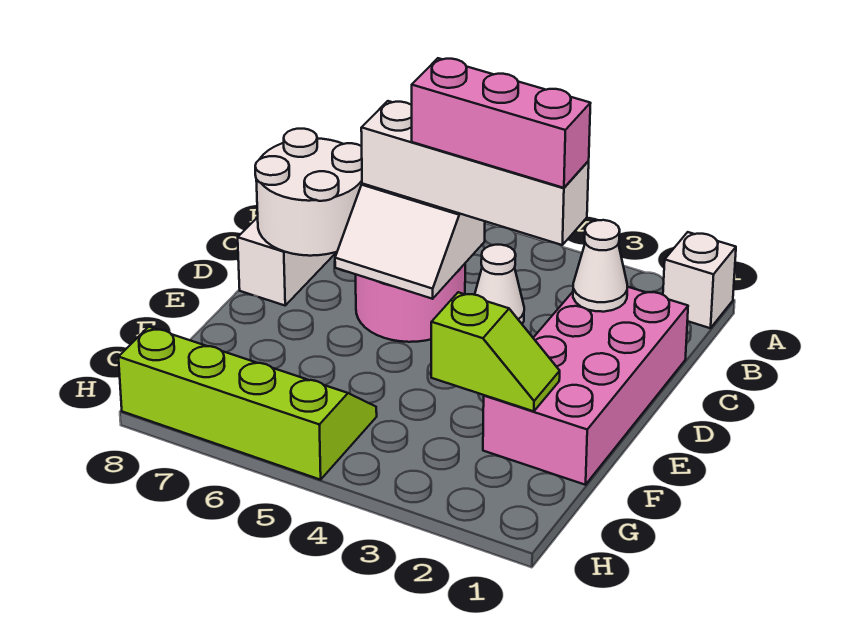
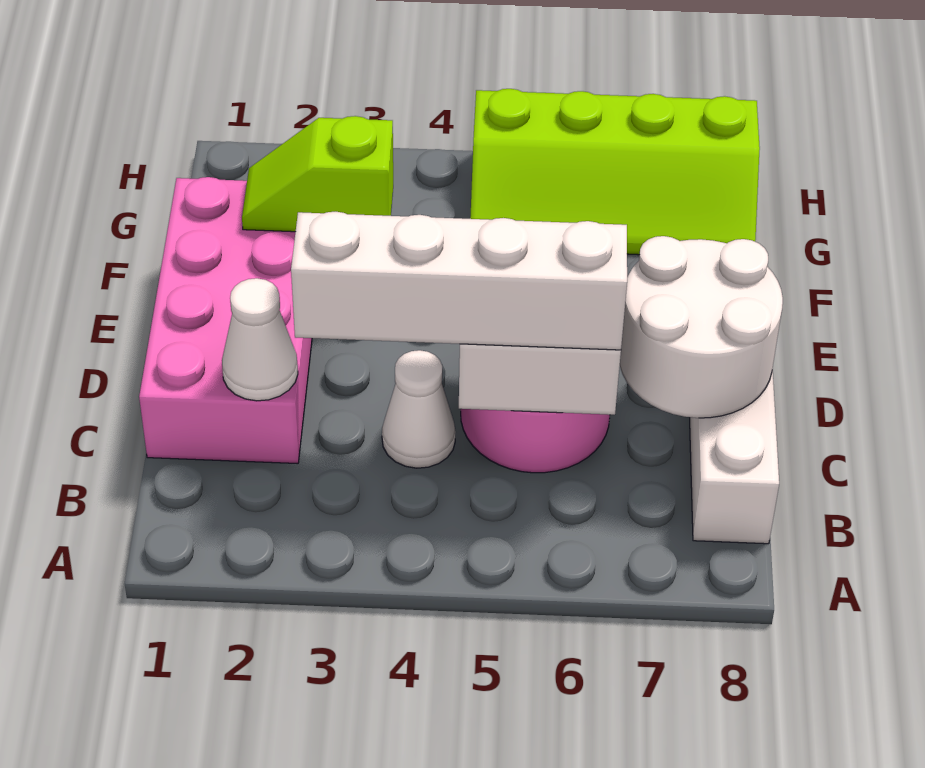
white 1x1 brick [663,232,736,328] -> none
pink 1x3 brick [412,58,591,188] -> none

